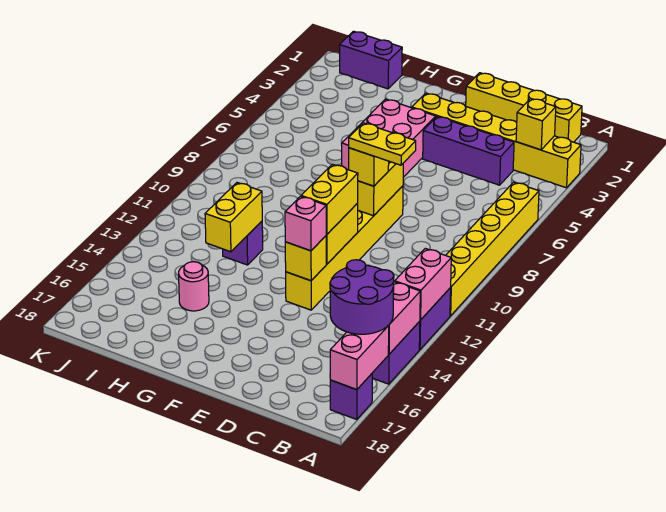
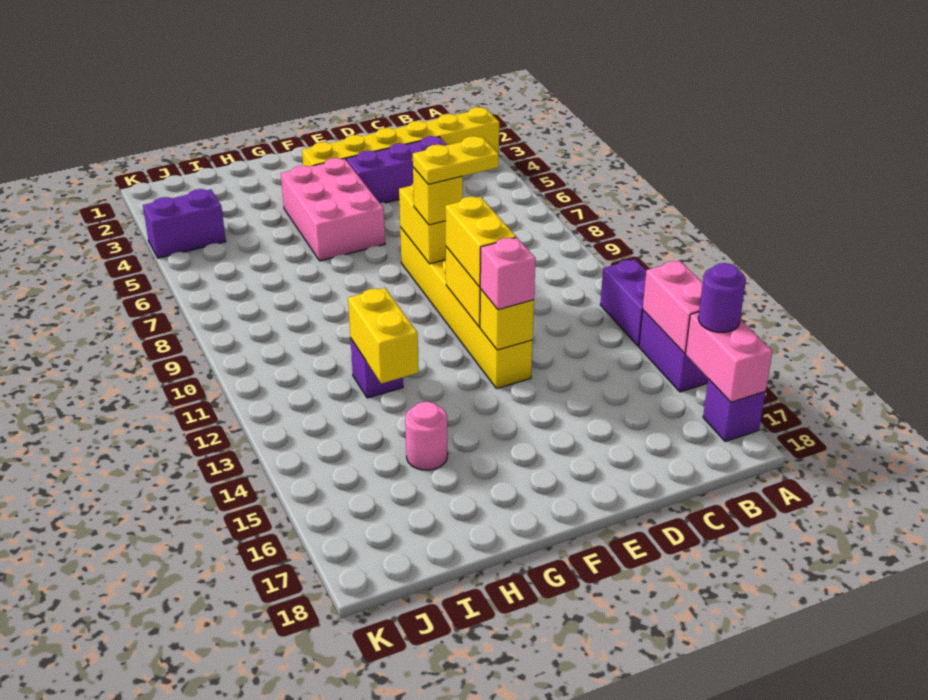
yellow 1x6 brick [446,182,539,316] -> none
pink 1x2 brick [395,248,451,320] -> none
purple 2x2 round brick [330,260,394,334] -> purple 1x1 round brick [698,263,746,332]
yellow 1x4 brick [466,73,582,142] -> none
yellow 1x1 brick [516,98,556,150] -> none
purple 1x2 brick [340,31,402,89] -> purple 1x2 brick moved to [143,189,226,258]

